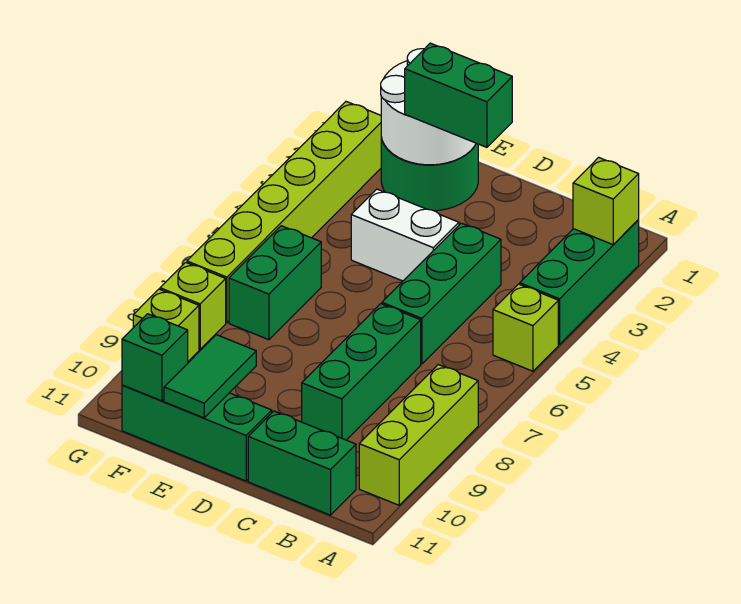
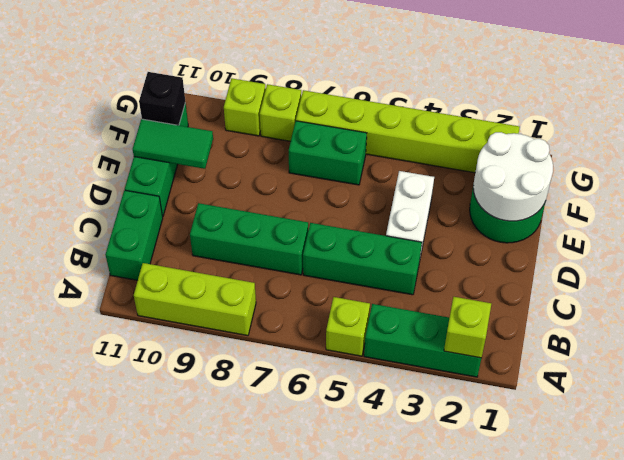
green 1x2 brick [405,43,512,147] -> none
green 1x1 brick [122,314,188,401] -> black 1x1 brick [139,72,185,125]

